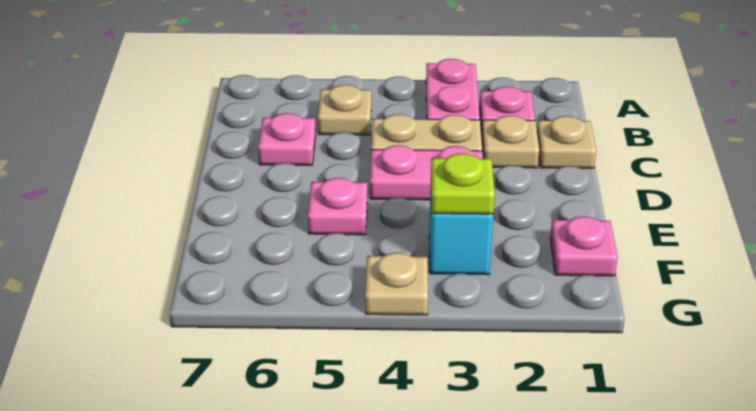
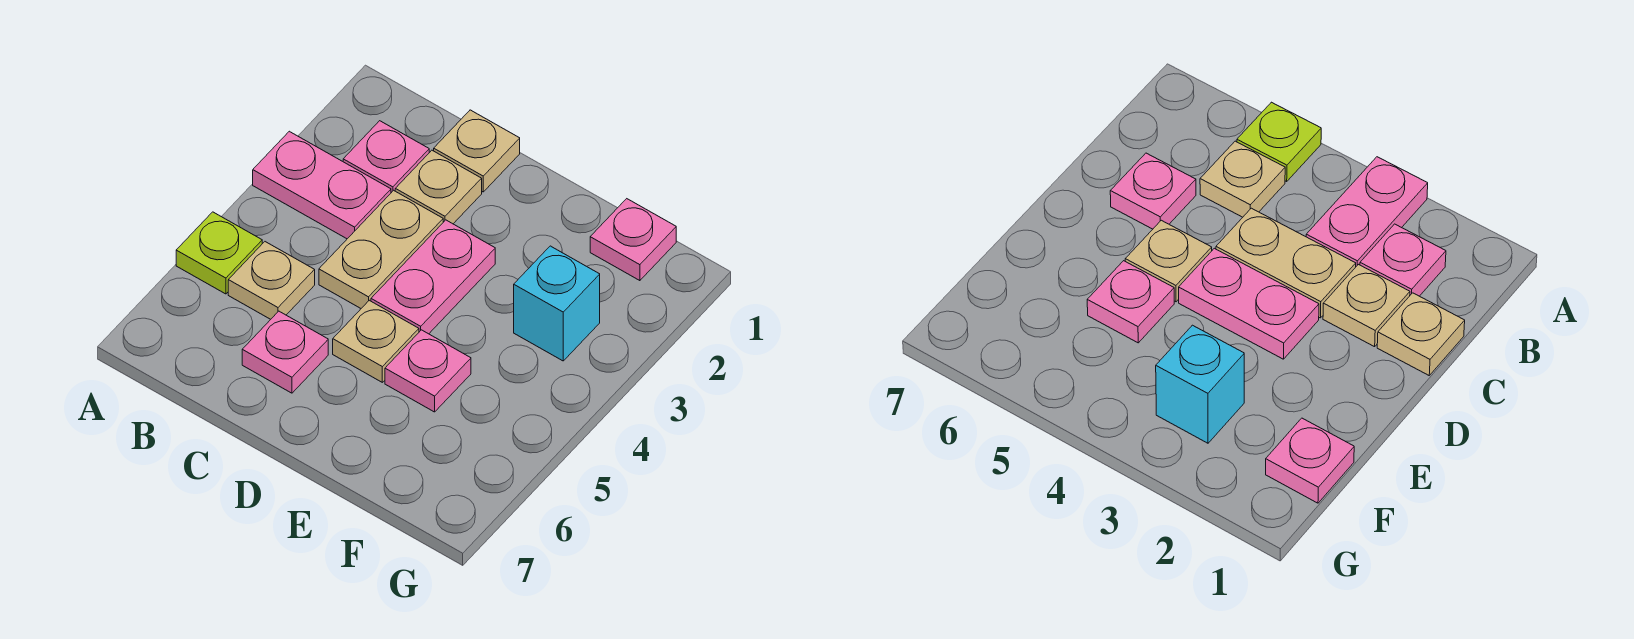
lime 1x1 plate [431,154,495,214] -> lime 1x1 plate moved to [176,212,262,294]
tan 1x1 plate [365,253,428,315] -> tan 1x1 plate moved to [333,300,419,382]

